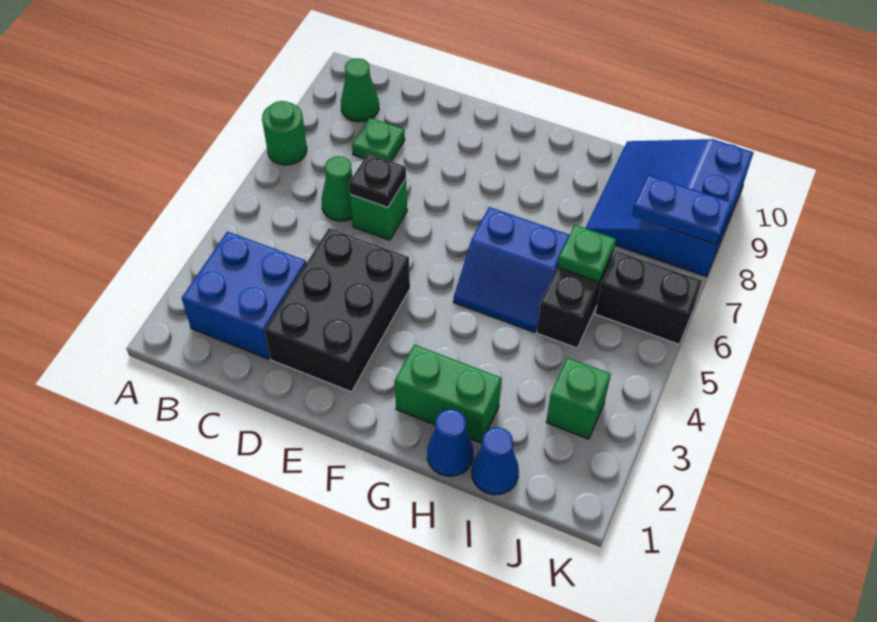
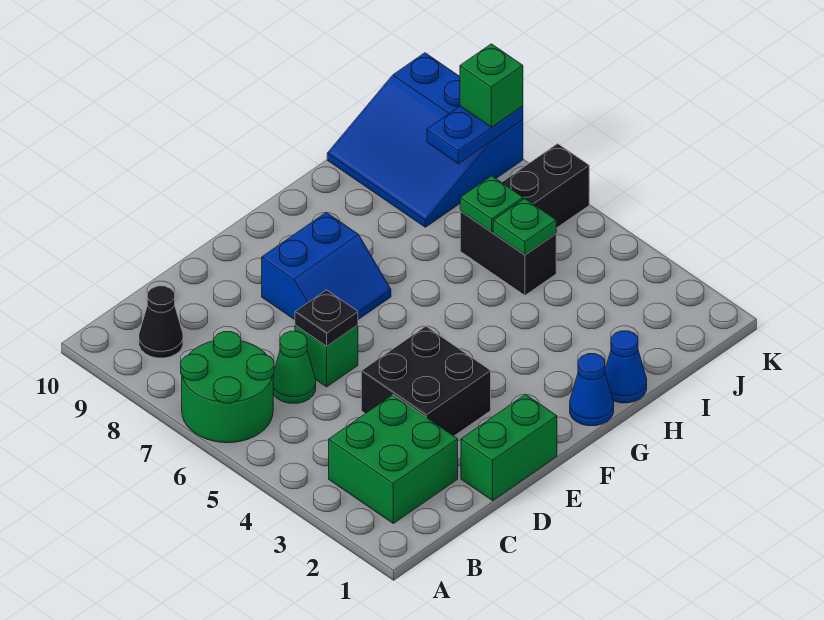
green 1x1 round brick [262,101,307,165] -> green 2x2 round brick [181,332,274,443]
blue 2x2 brick [182,232,306,359] -> green 2x2 brick [329,395,458,523]
green 1x1 cone [341,58,379,122] -> black 1x1 cone [139,286,183,358]
green 1x1 plate [352,118,405,161] -> green 1x1 plate moved to [493,199,556,255]
black 2x3 brick [264,228,410,392] -> black 2x2 brick [361,326,491,436]
green 1x2 brick [395,345,501,443] -> green 1x2 brick moved to [461,394,557,501]
blue 2x2 slope [453,207,569,332] -> blue 2x2 slope moved to [262,212,391,320]
blue 1x1 cone [472,428,519,495] -> blue 1x1 cone moved to [570,354,614,426]
green 1x1 brick [546,358,611,439] -> green 1x1 brick moved to [460,44,523,127]

